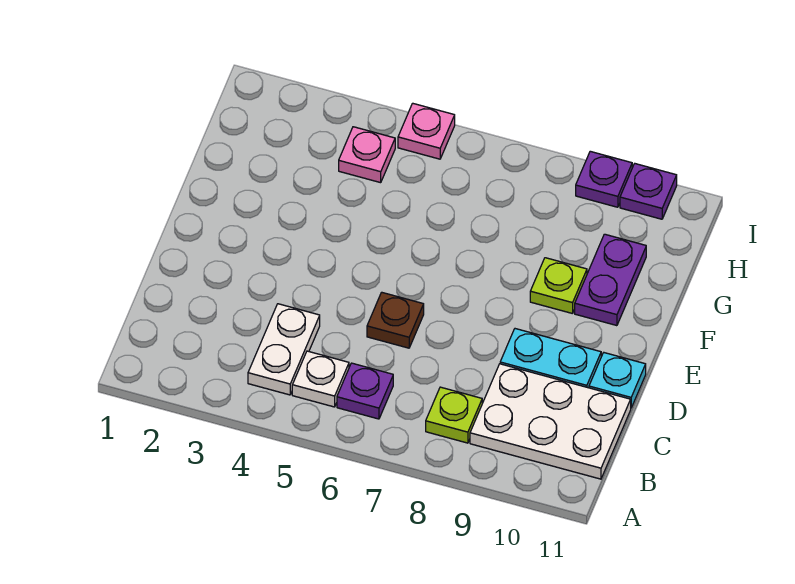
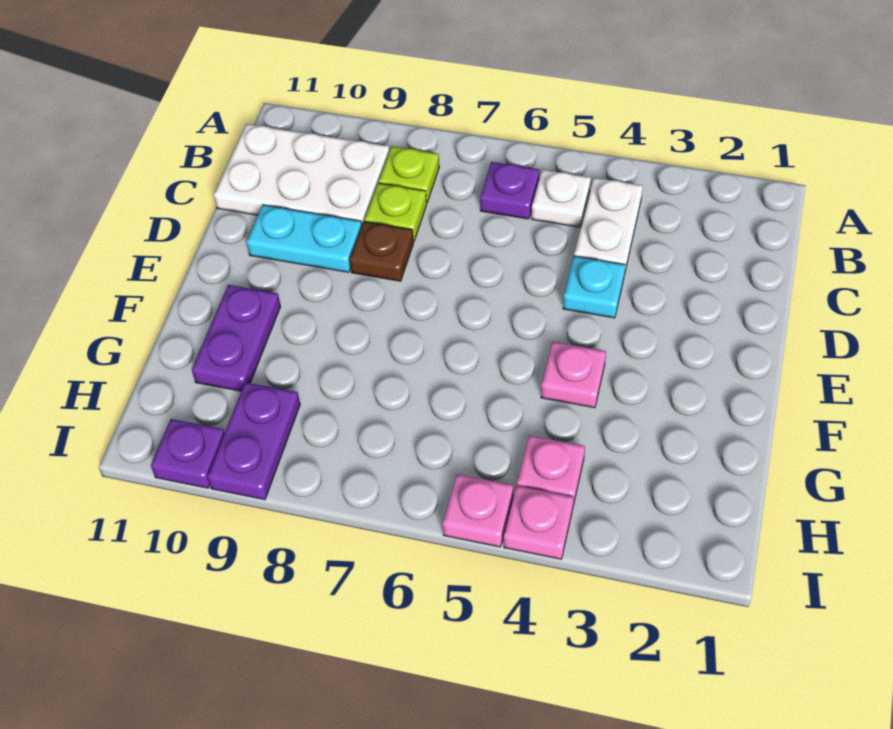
brown 1x1 plate [367,292,424,348] -> brown 1x1 plate moved to [350,222,414,281]
cyan 1x1 plate [589,353,646,408] -> cyan 1x1 plate moved to [563,256,625,318]
none -> pink 1x1 plate [541,342,606,408]
lime 1x1 plate [530,258,587,314] -> lime 1x1 plate moved to [364,183,427,241]
none -> pink 1x1 plate [504,486,574,559]
purple 1x1 plate [576,151,632,207] -> purple 1x2 plate [207,382,300,500]

